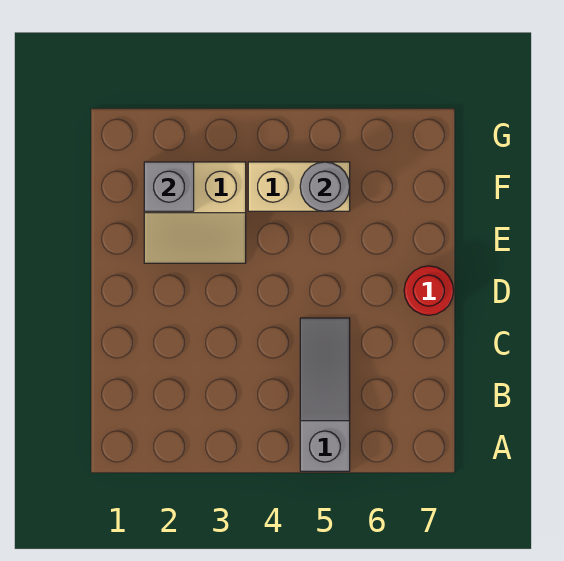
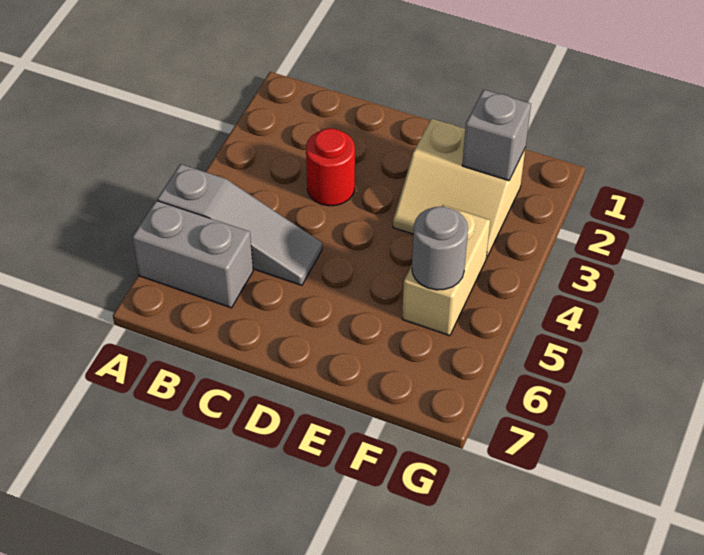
none -> grey 1x2 brick [132,200,253,308]
red 1x1 round brick [404,266,454,315] -> red 1x1 round brick moved to [306,128,355,206]
tan 2x2 slope [144,162,246,263] -> tan 2x2 slope turned to [393,119,525,258]

